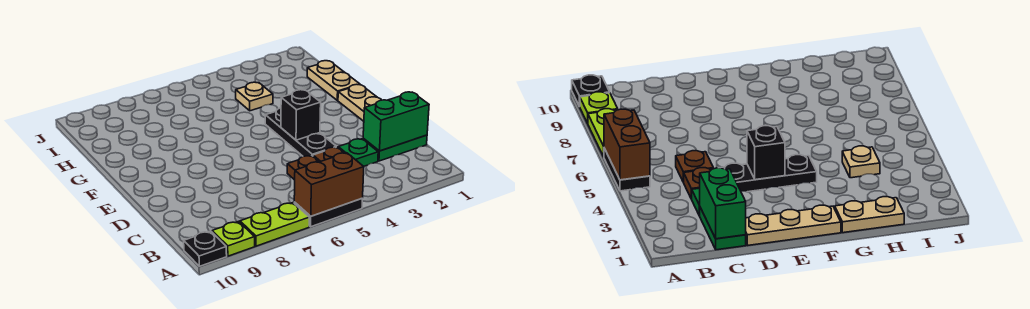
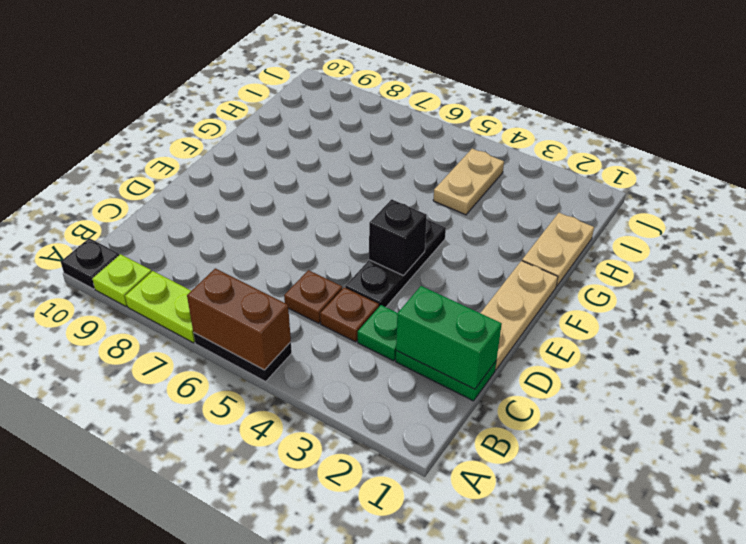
tan 1x1 plate [236,82,273,111] -> tan 1x2 plate [433,149,504,215]

